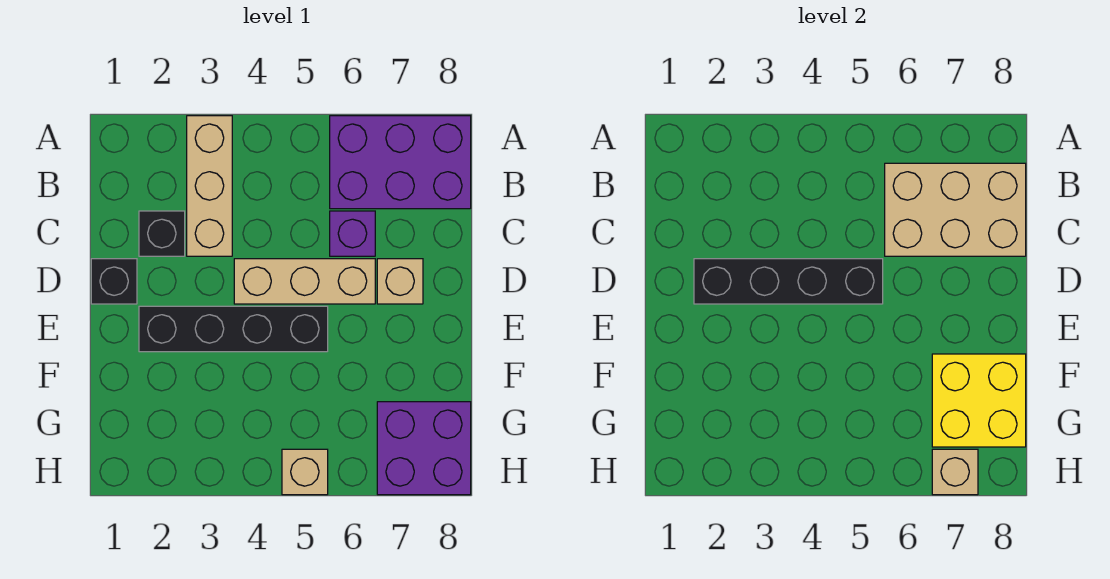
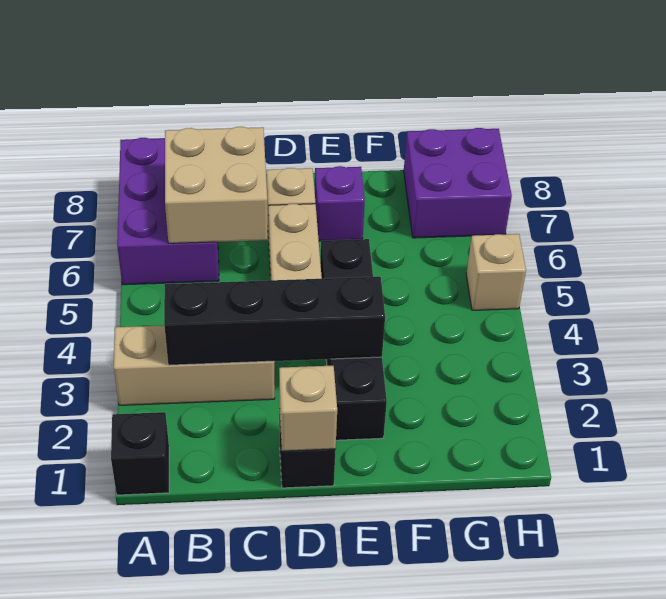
tan 2x3 brick [885,163,1026,256] -> tan 2x2 brick [165,127,268,243]
black 1x1 brick [139,211,185,256] -> black 1x1 brick moved to [111,412,169,495]
purple 1x1 brick [330,211,375,256] -> purple 1x1 brick moved to [315,166,365,241]
black 1x4 brick [694,259,883,304] -> black 1x4 brick turned to [164,277,385,365]
yellow 2x2 brick [932,354,1026,447] -> none
tan 1x1 brick [932,449,978,495] -> tan 1x1 brick moved to [279,366,337,451]

